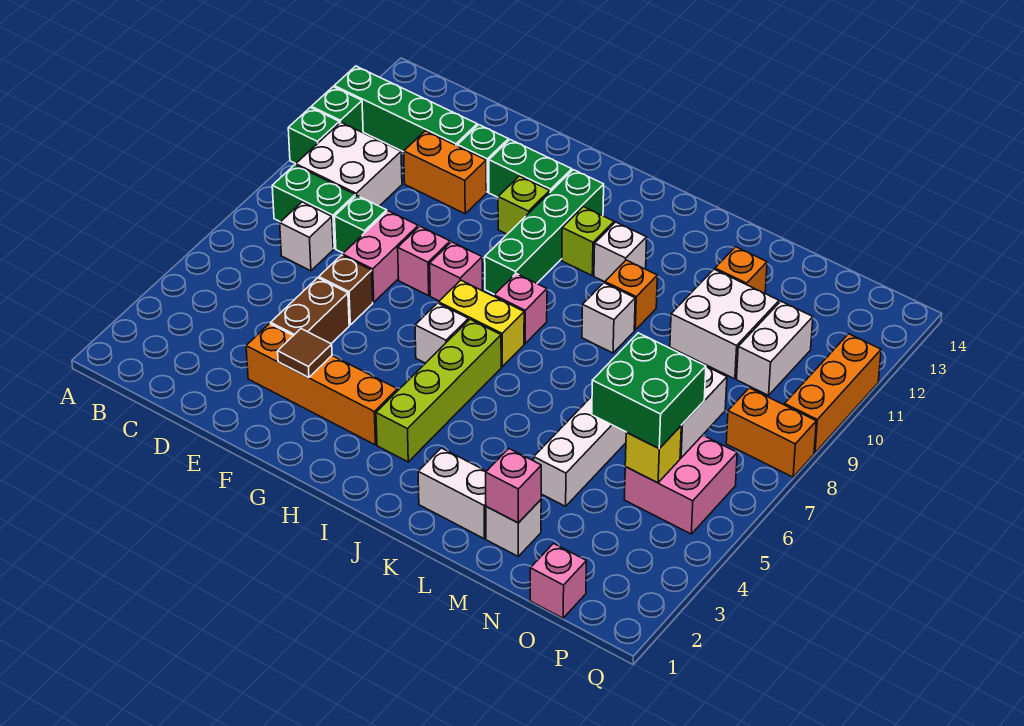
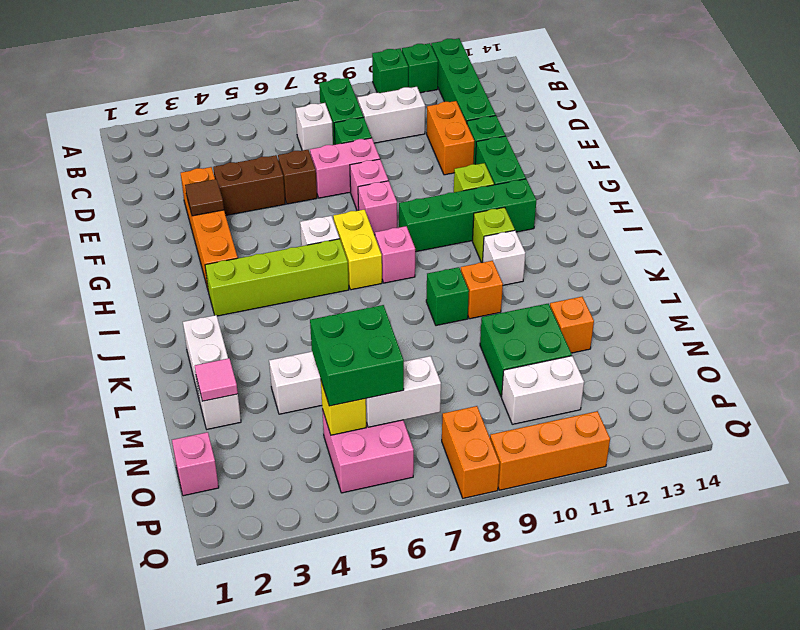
white 2x2 brick [296,122,402,206] -> white 1x2 brick [357,87,425,143]
white 1x1 brick [582,283,635,353] -> green 1x1 brick [426,267,469,326]
pink 1x1 brick [486,449,541,523] -> pink 1x1 tile [195,358,238,401]
white 2x2 brick [670,269,779,379] -> green 2x2 brick [480,304,572,397]

